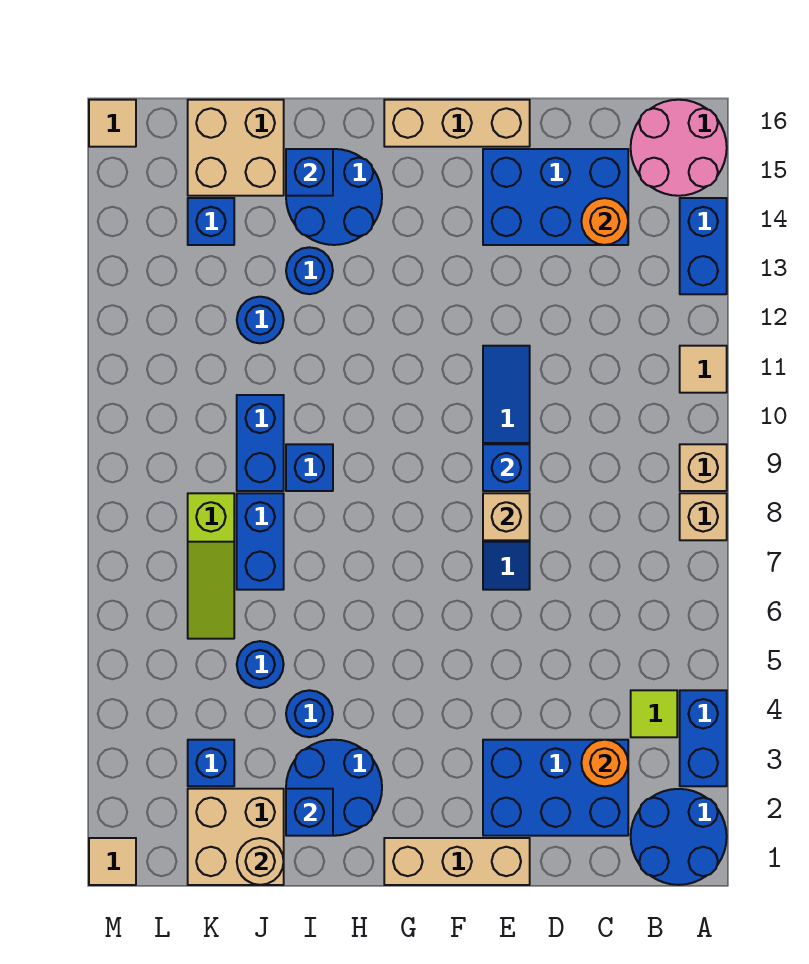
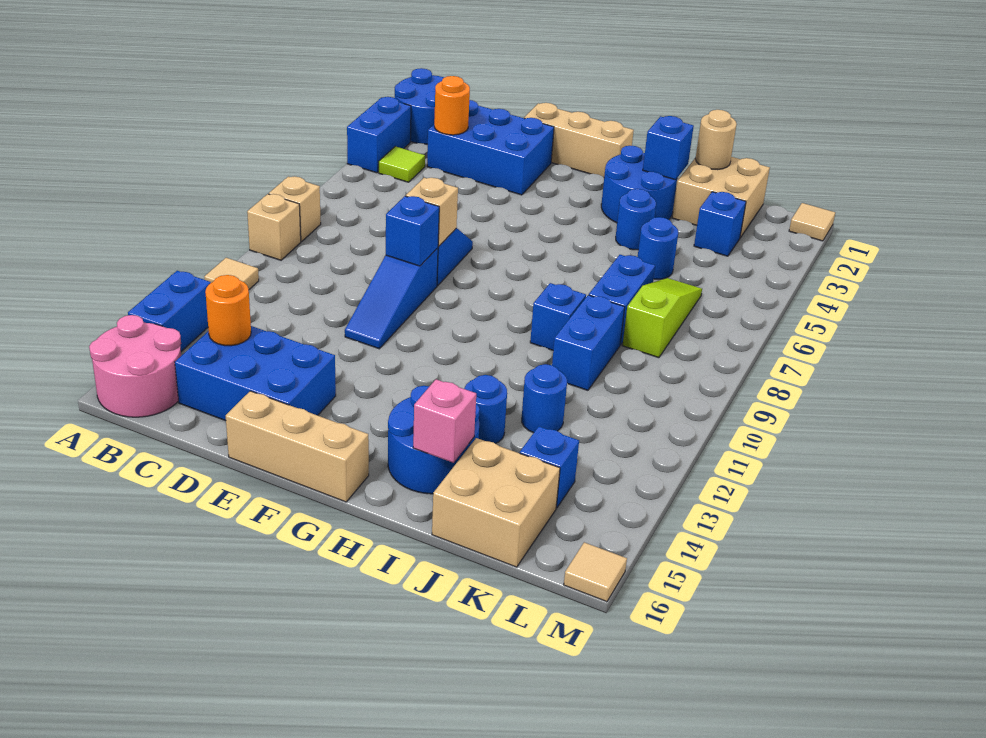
blue 1x1 brick [286,149,333,196] -> pink 1x1 brick [413,379,476,463]

